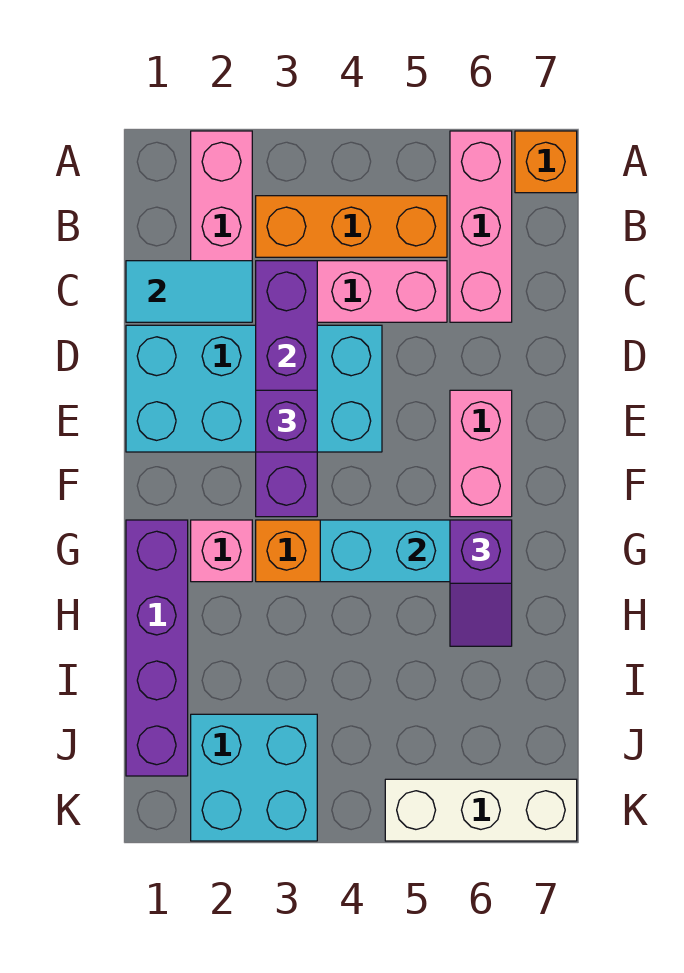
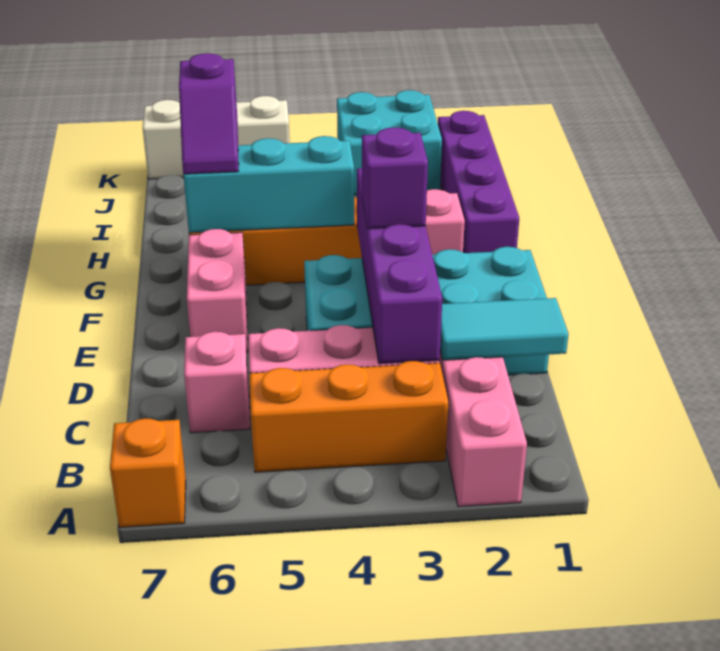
pink 1x3 brick [450,131,512,322] -> pink 1x1 brick [184,332,250,433]
purple 1x2 slope [450,520,512,646] -> purple 1x2 slope turned to [179,53,239,174]

